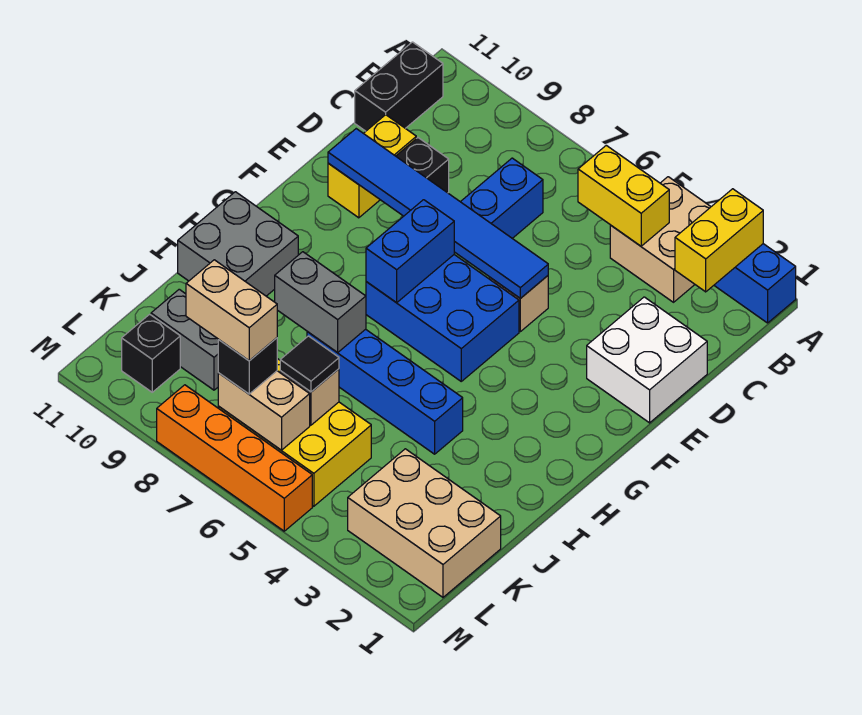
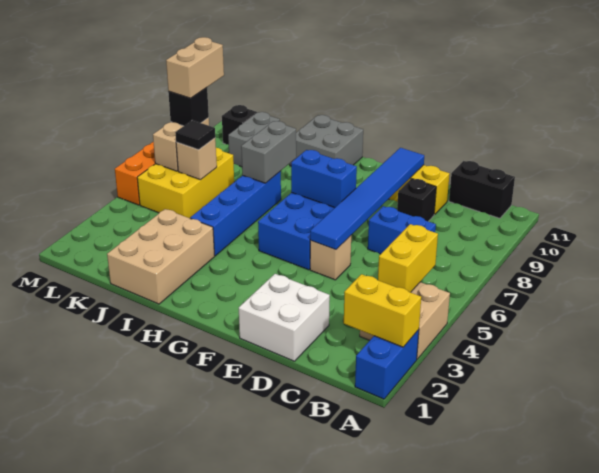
tan 2x3 brick [348,449,501,597] -> tan 2x3 brick moved to [107,209,215,304]

